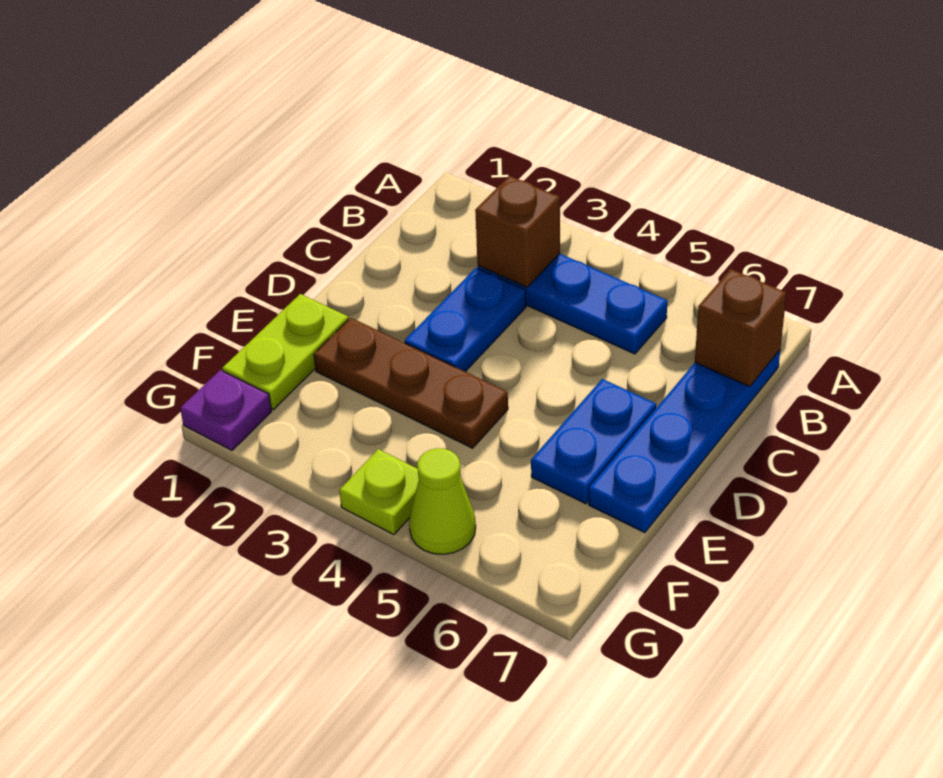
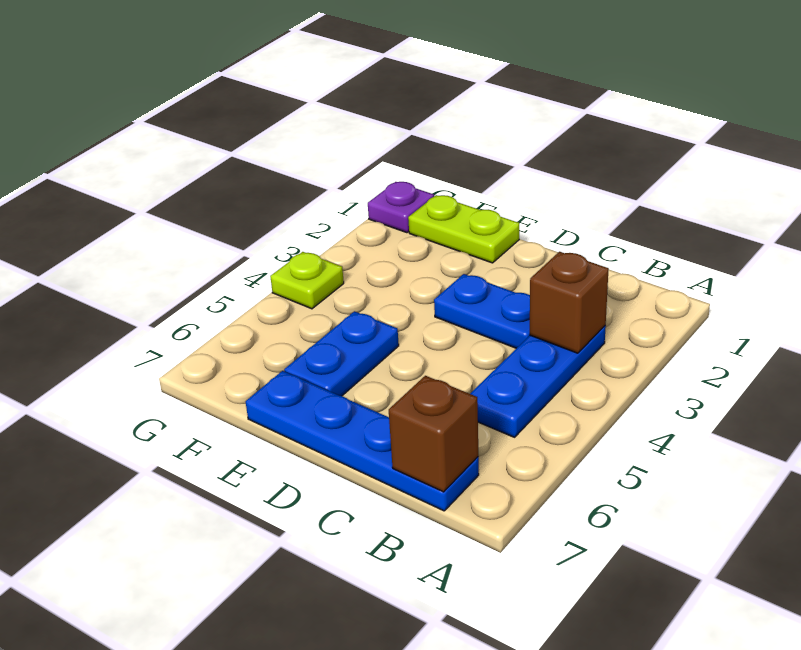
blue 1x2 plate [531,379,656,504] -> blue 1x2 plate turned to [284,311,399,396]
brown 1x3 plate [314,318,508,448] -> none
lime 1x1 cone [409,448,476,554] -> none

